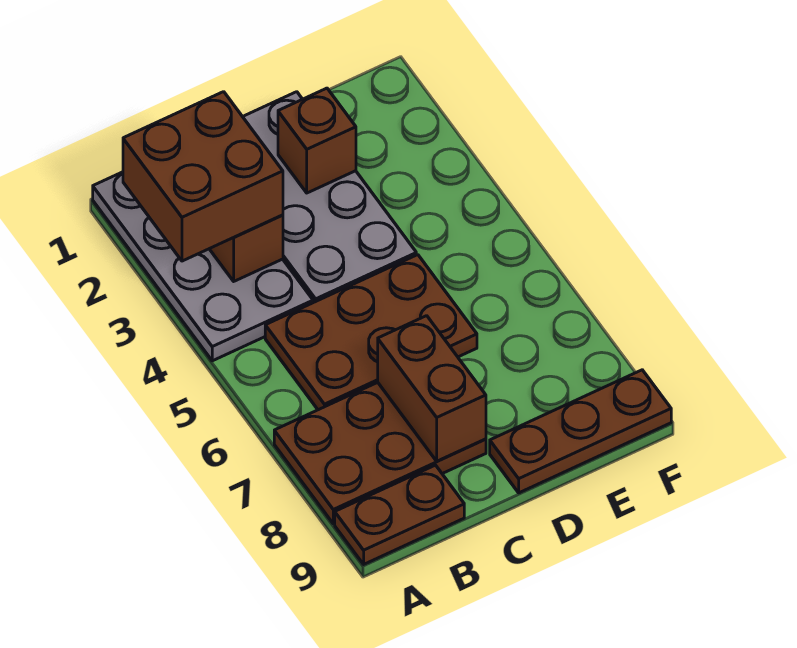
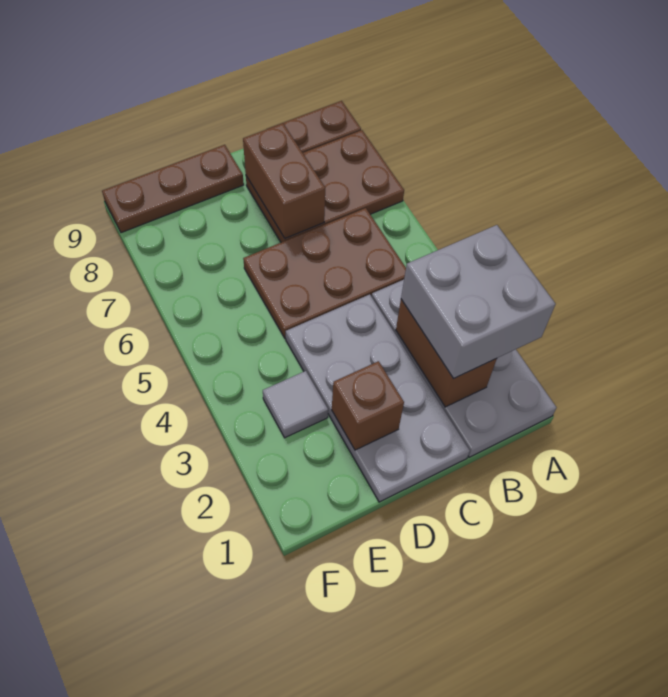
brown 2x2 brick [123,92,283,261] -> grey 2x2 brick [401,225,555,378]
none -> grey 1x1 tile [263,371,328,438]

